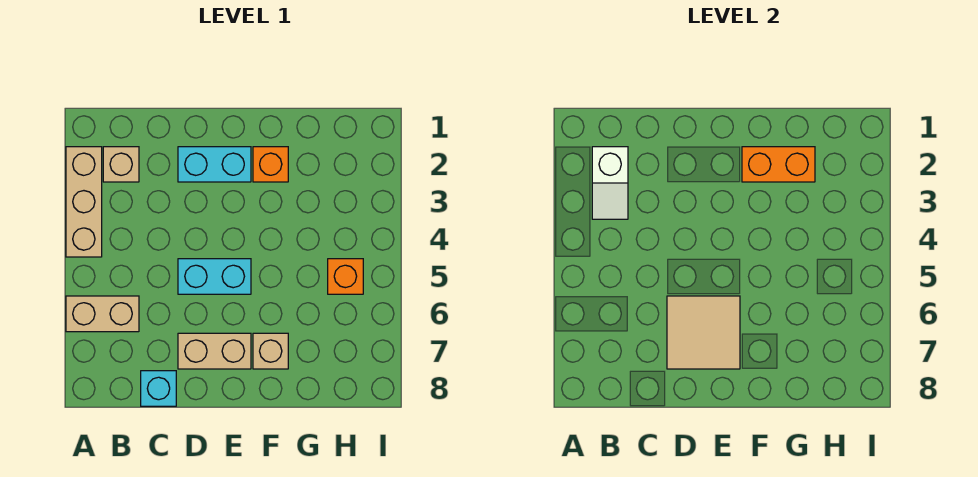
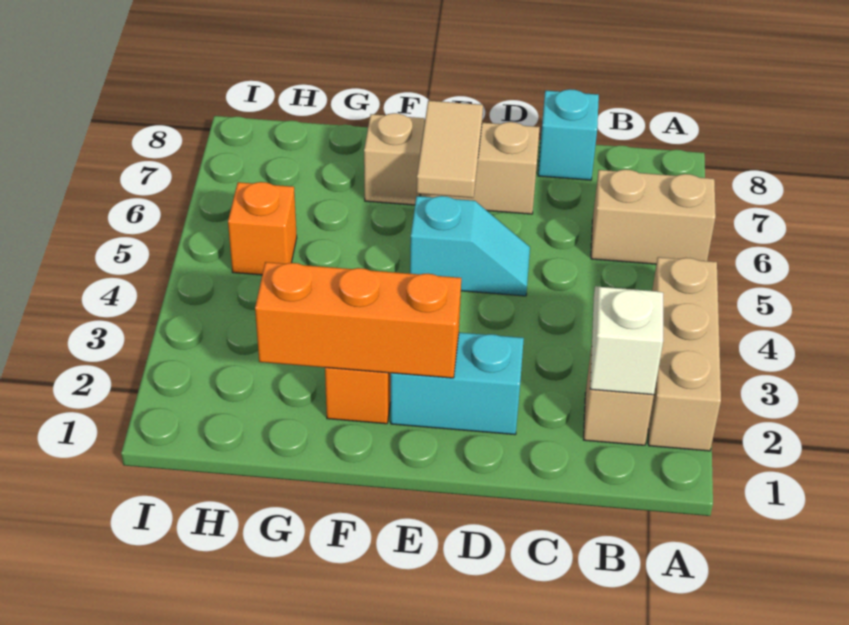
cyan 1x2 brick [178,259,251,294] -> cyan 1x2 slope [410,196,530,296]
tan 2x2 tile [667,296,740,369] -> tan 1x2 tile [417,101,483,198]
orange 1x2 brick [742,147,815,182] -> orange 1x3 brick [255,262,461,378]

